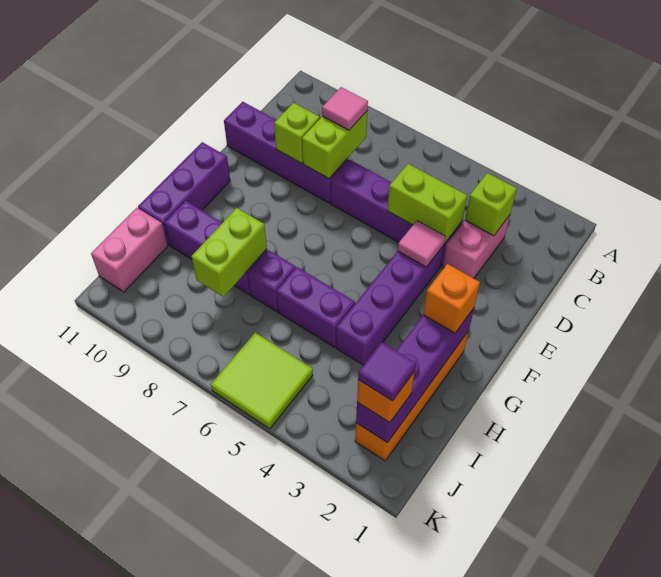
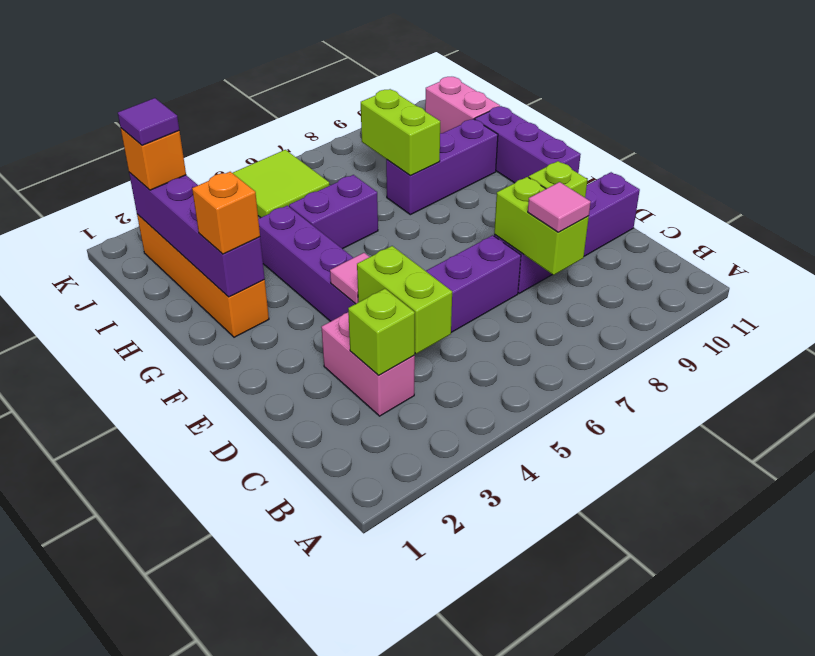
lime 1x2 brick [387,164,467,243] -> lime 1x2 brick turned to [357,246,452,354]
purple 1x1 brick [248,250,296,312] -> none

